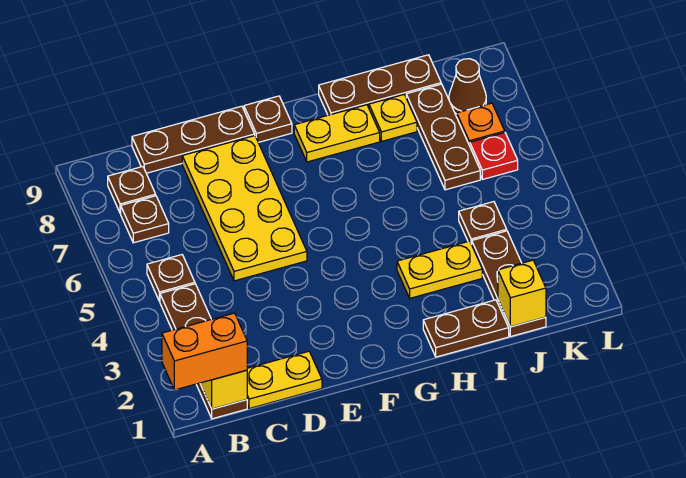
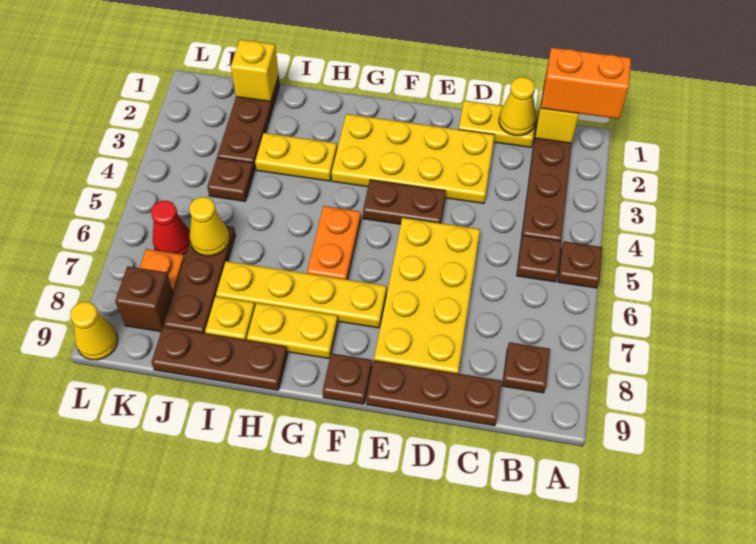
brown 1x1 plate [121,196,169,243] -> brown 1x1 plate moved to [558,241,602,288]
none -> yellow 1x1 cone [499,77,536,136]
none -> yellow 2x4 plate [332,114,495,204]
none -> yellow 1x4 plate [216,261,386,328]
none -> orange 1x2 plate [307,206,361,280]
brown 1x2 plate [423,300,509,357] -> brown 1x2 plate moved to [363,180,446,224]
none -> yellow 1x1 cone [189,197,229,256]
red 1x1 plate [470,133,518,180] -> red 1x1 cone [151,201,190,255]
brown 1x1 cone [449,59,486,114] -> brown 1x1 brick [115,266,174,332]
none -> yellow 1x1 cone [70,302,118,360]

